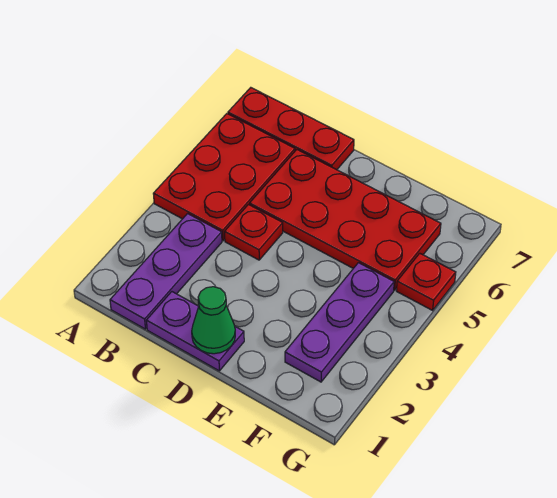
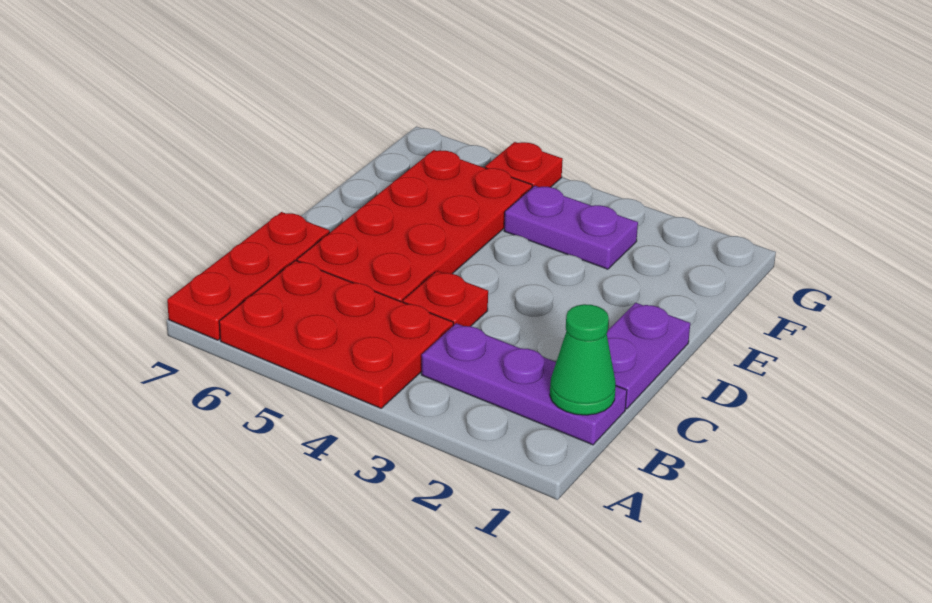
green 1x1 cone [192,287,235,354] -> green 1x1 cone moved to [550,304,616,415]
purple 1x3 plate [285,263,394,382] -> purple 1x2 plate [504,186,638,269]

